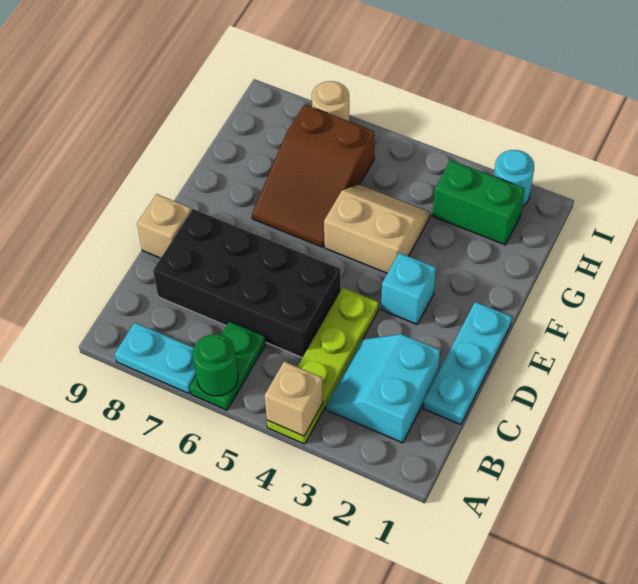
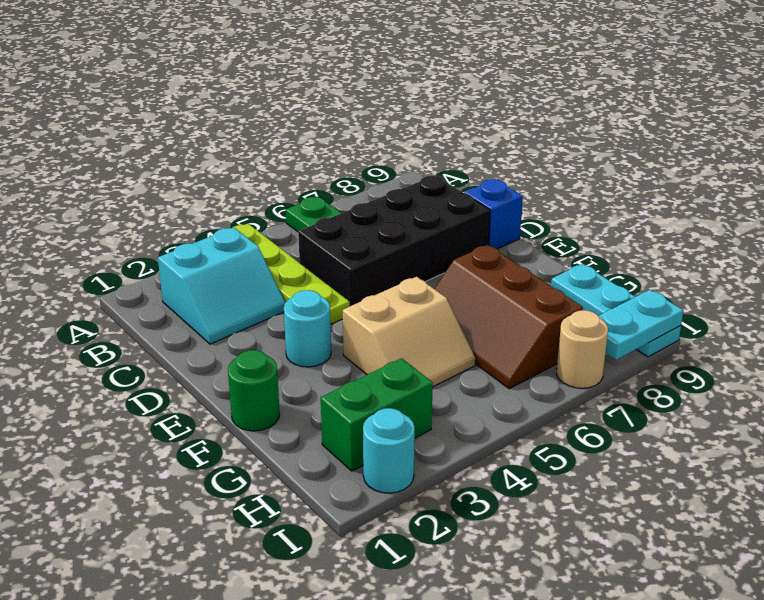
tan 1x1 brick [265,362,323,436] -> none
green 1x1 round brick [193,334,238,396] -> green 1x1 round brick moved to [228,350,280,431]
cyan 1x2 plate [115,323,196,393] -> cyan 1x2 plate moved to [599,290,683,360]
cyan 2x2 slope [326,334,440,443] -> cyan 2x2 slope turned to [158,227,285,344]
cyan 1x3 plate [423,302,512,425] -> cyan 1x3 plate moved to [551,264,681,357]
tan 1x1 brick [137,194,191,258] -> blue 1x1 brick [464,179,523,249]
cyan 1x1 brick [381,253,436,324] -> cyan 1x1 round brick [284,290,331,367]
brown 2x3 slope [252,105,375,247] -> brown 2x3 slope turned to [434,245,583,389]

